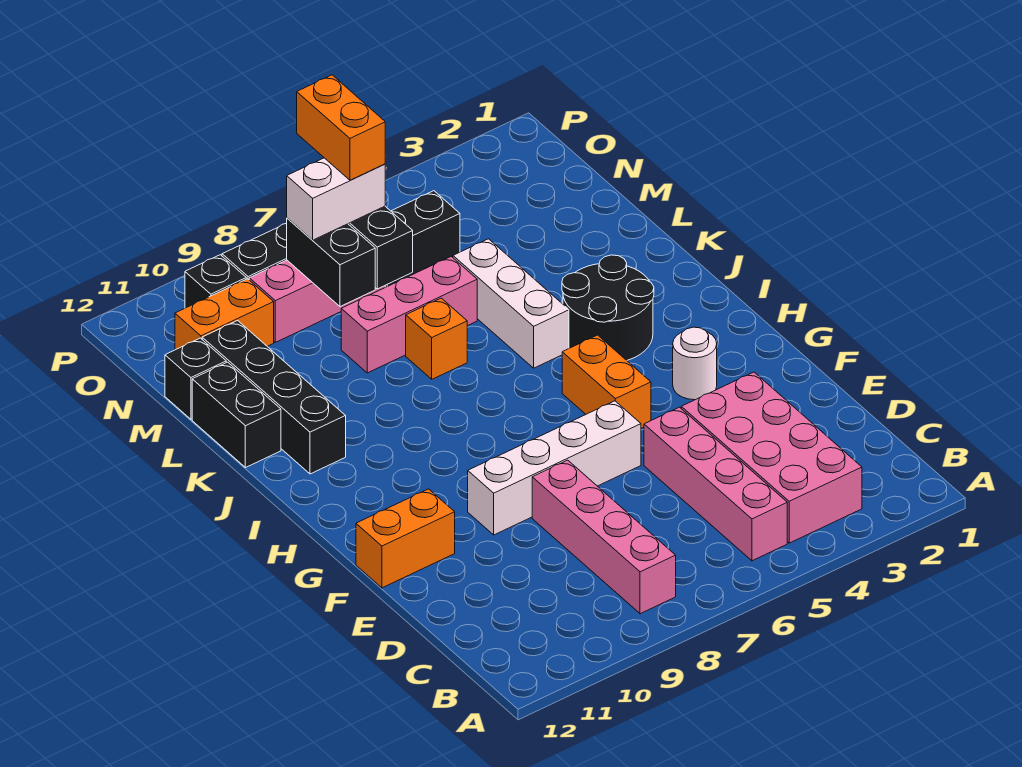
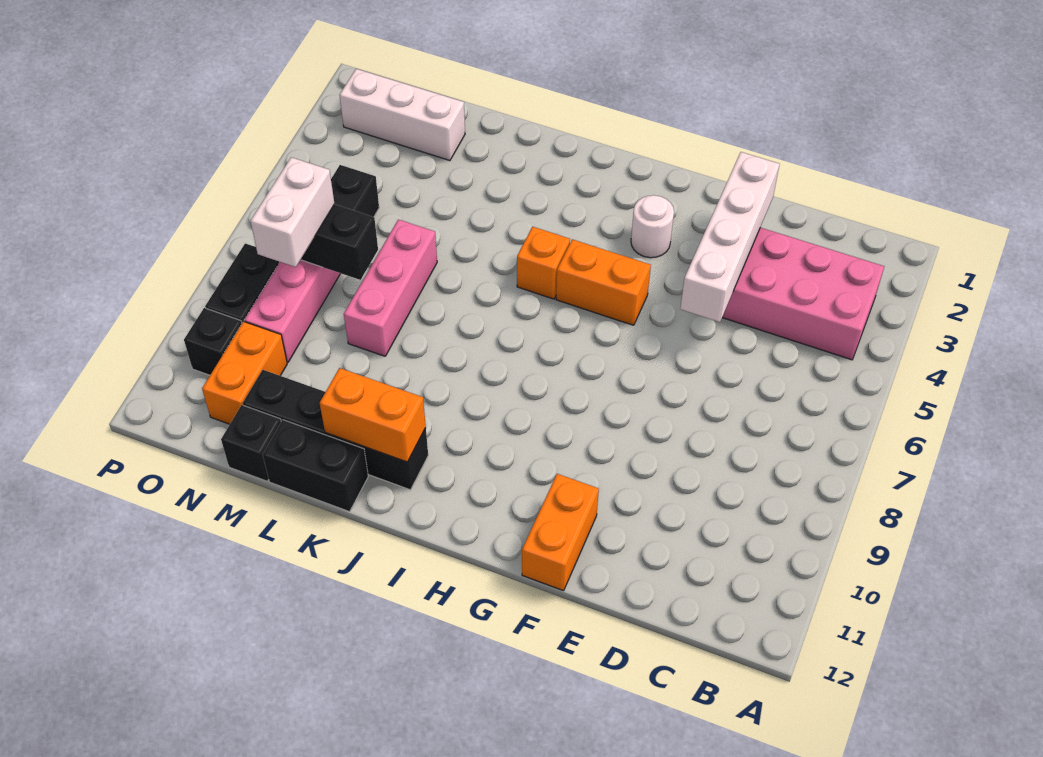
pink 1x4 brick [644,407,787,561] -> none
pink 1x4 brick [532,460,676,614] -> none
white 1x4 brick [468,401,641,535] -> white 1x4 brick moved to [680,152,780,322]
black 2x2 round brick [562,255,654,360] -> none
white 1x3 brick [453,239,569,368] -> white 1x3 brick moved to [340,69,465,161]
orange 1x1 brick [406,298,467,379] -> orange 1x1 brick moved to [517,227,570,299]
black 1x2 brick [287,218,375,307] -> none
orange 1x2 brick [297,75,385,180] -> orange 1x2 brick moved to [320,368,426,462]

